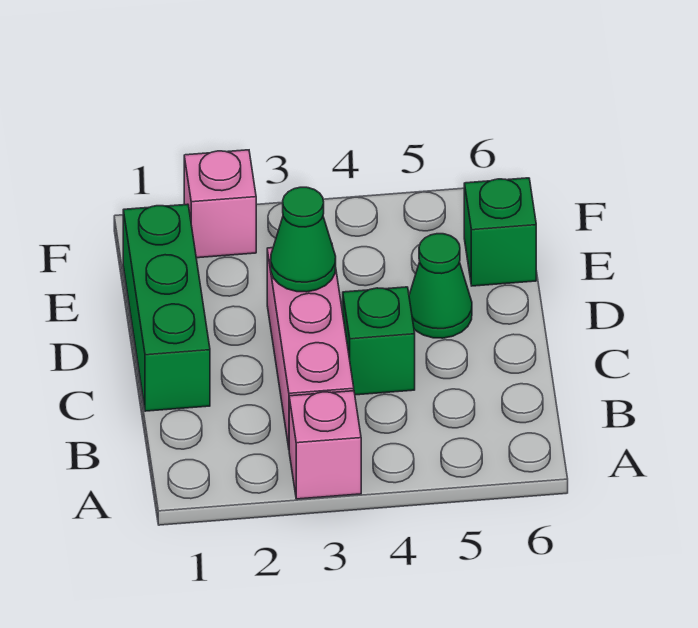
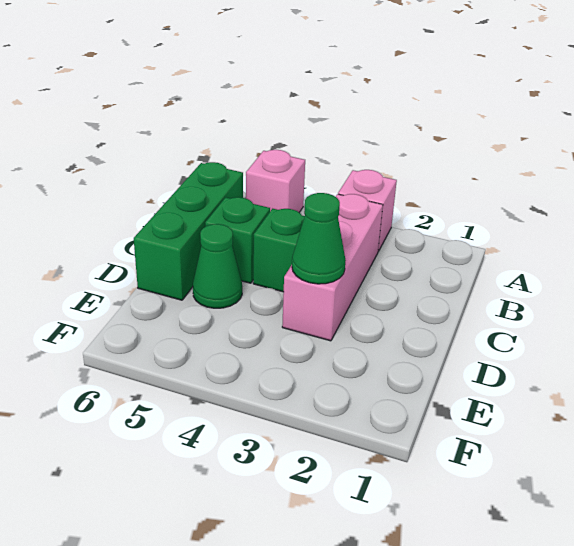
green 1x3 brick [123,204,210,411] -> green 1x3 brick moved to [134,162,243,300]
green 1x1 brick [464,178,536,286] -> green 1x1 brick moved to [205,197,270,283]
pink 1x1 brick [184,150,256,258] -> pink 1x1 brick moved to [246,150,305,212]

